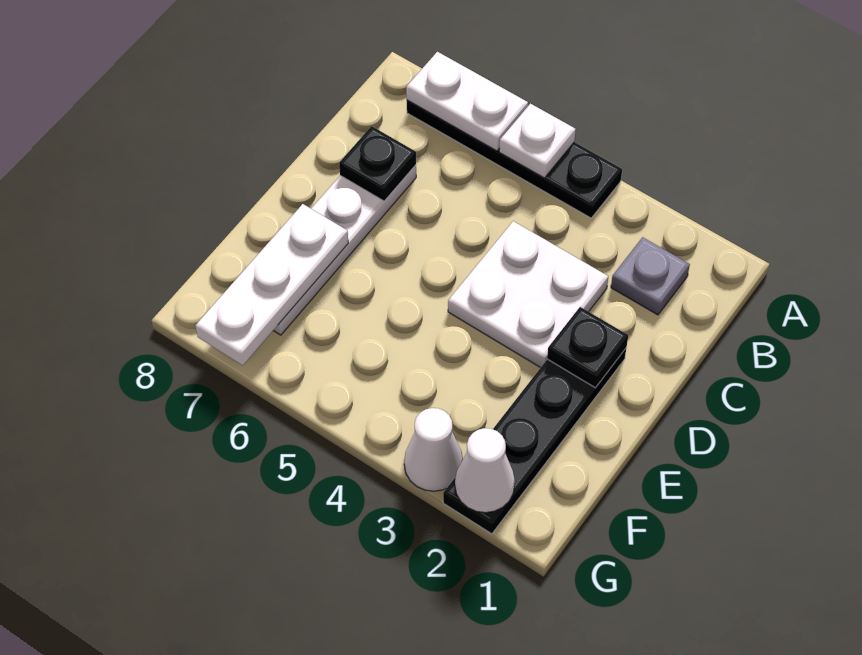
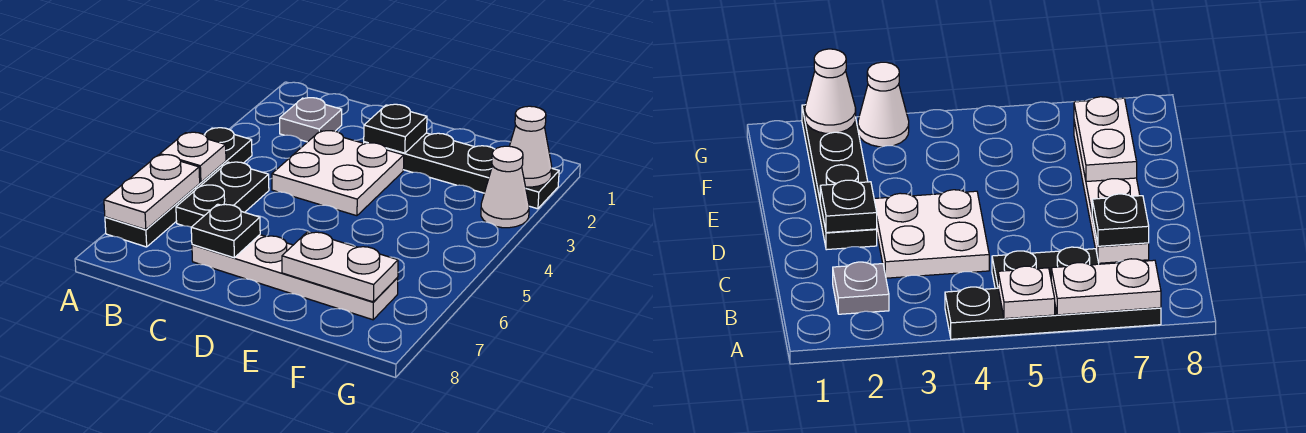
none -> black 1x2 plate [176,162,269,227]
white 1x3 plate [195,204,348,365] -> white 1x2 plate [282,232,398,302]

